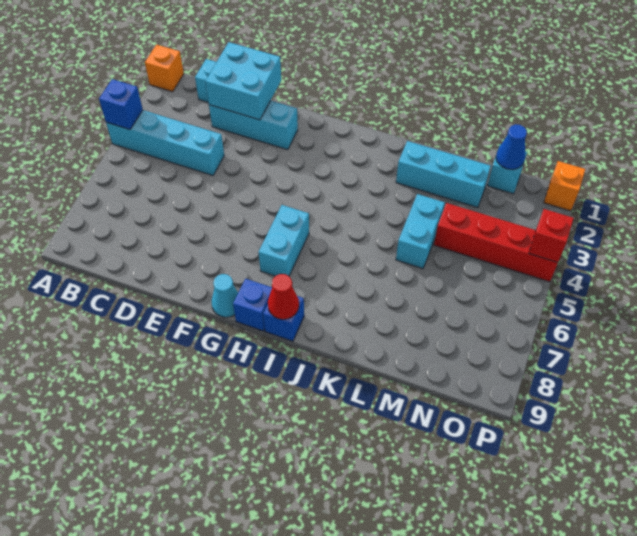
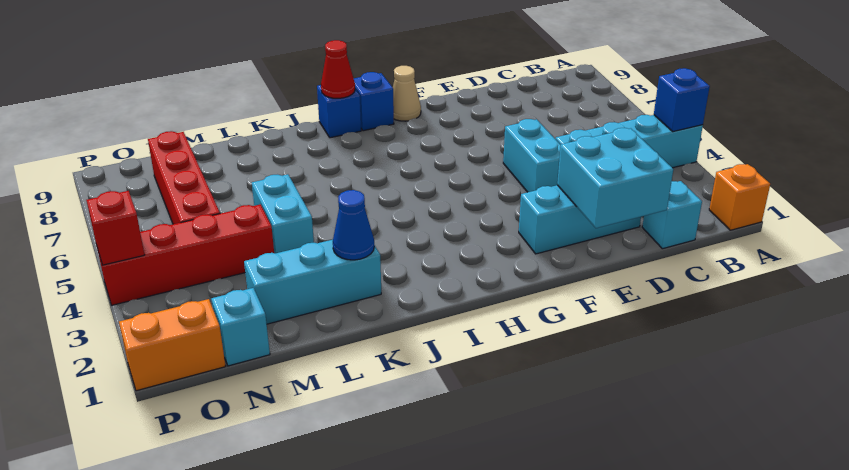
cyan 1x1 cone [212,274,238,317] -> tan 1x1 cone [393,66,421,121]
cyan 1x2 brick [258,205,309,276] -> cyan 1x2 brick moved to [503,119,561,192]
blue 1x1 cone [496,124,527,169] -> blue 1x1 cone moved to [333,190,374,260]
none -> red 1x4 brick [148,131,220,224]
orange 1x1 brick [544,161,585,211] -> orange 1x2 brick [119,299,225,391]

